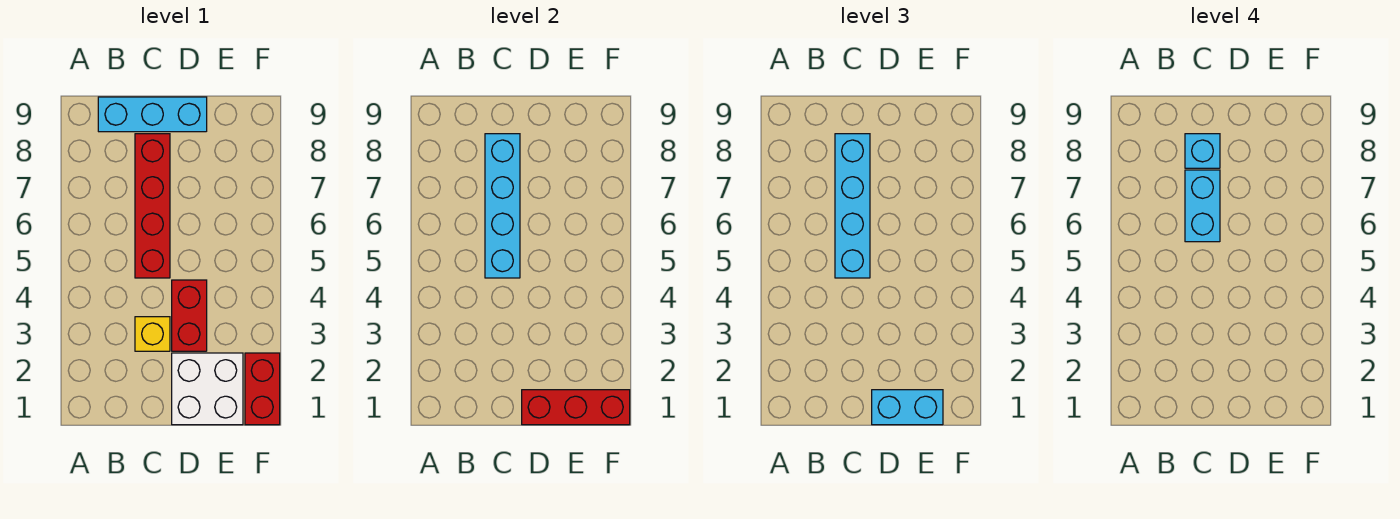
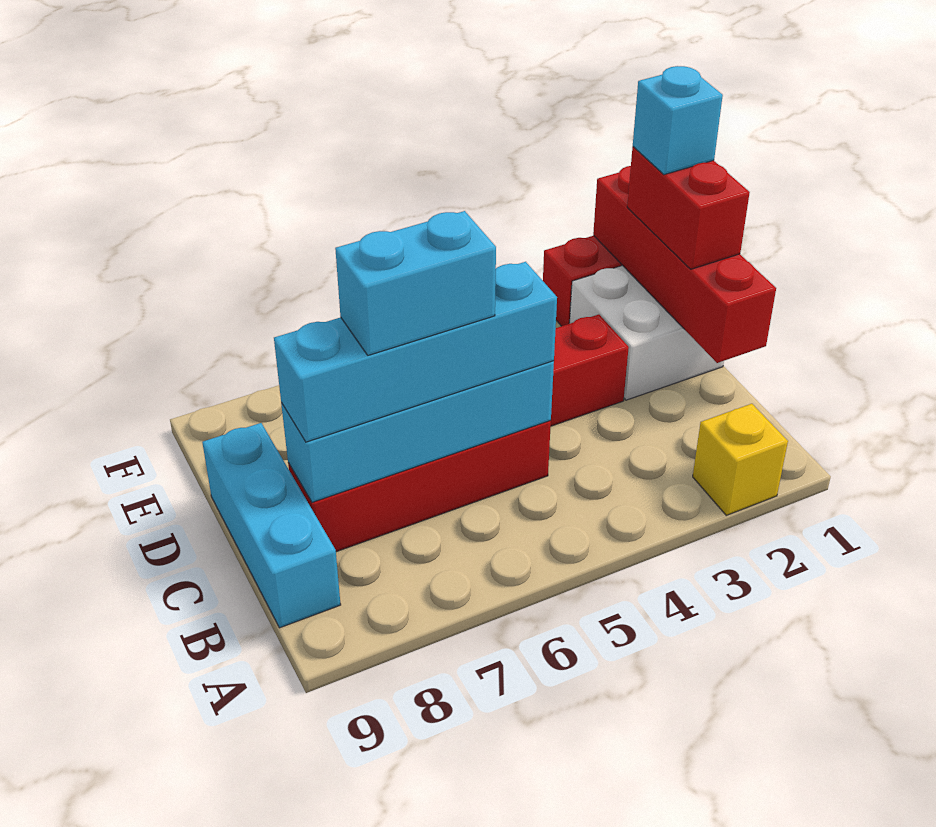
yellow 1x1 brick [135,317,170,351] -> yellow 1x1 brick moved to [693,404,788,515]
cyan 1x1 brick [1185,134,1220,168] -> cyan 1x1 brick moved to [633,66,723,175]
red 1x3 brick [522,390,630,425] -> red 1x4 brick [593,166,776,363]
cyan 1x2 brick [872,390,943,425] -> red 1x2 brick [627,147,750,269]

